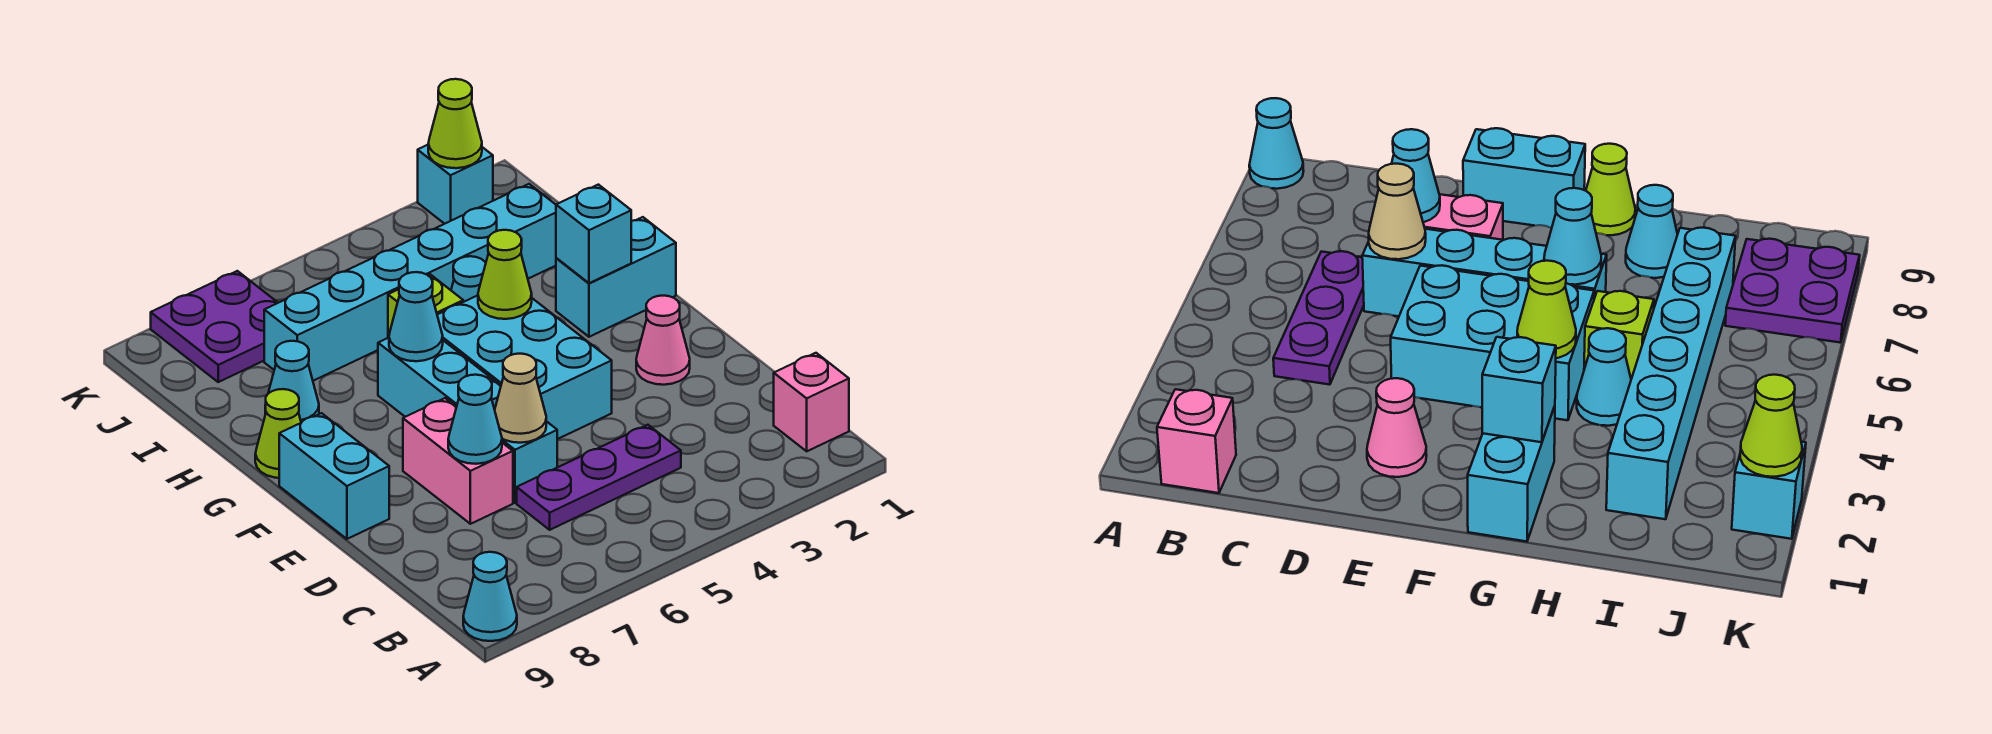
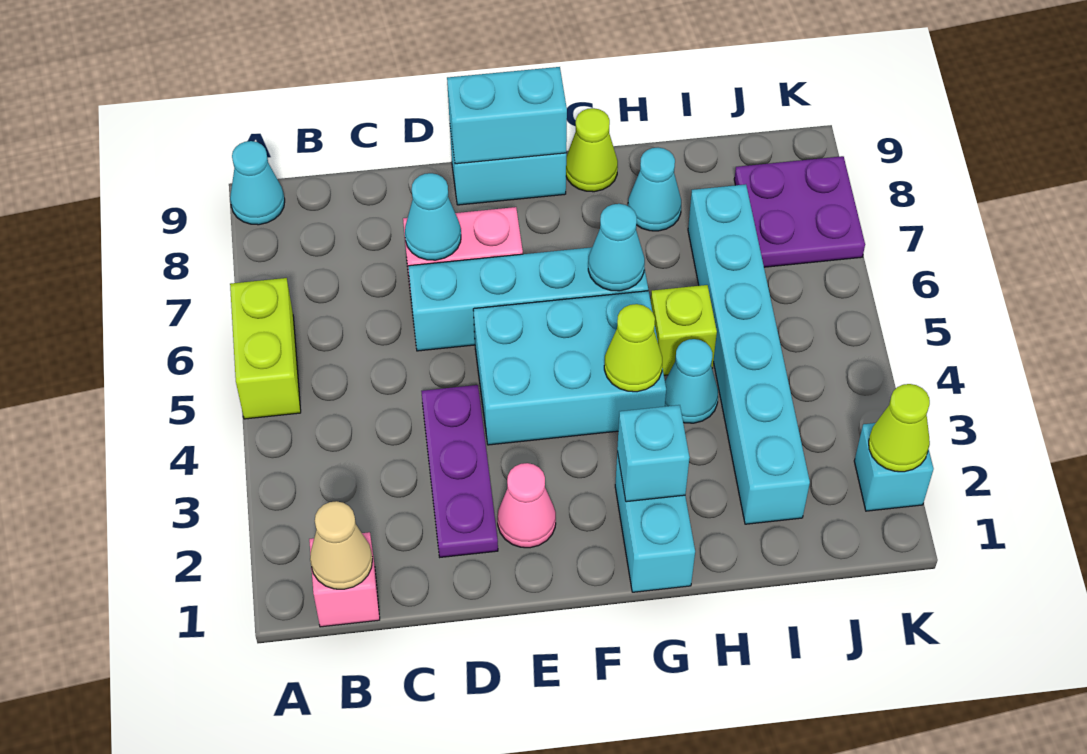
none -> lime 1x2 brick [230,278,301,419]
purple 1x3 plate [517,425,681,530] -> purple 1x3 plate moved to [421,385,498,557]
tan 1x1 cone [495,354,546,443] -> tan 1x1 cone moved to [310,501,372,589]
none -> cyan 1x2 brick [447,67,567,164]

